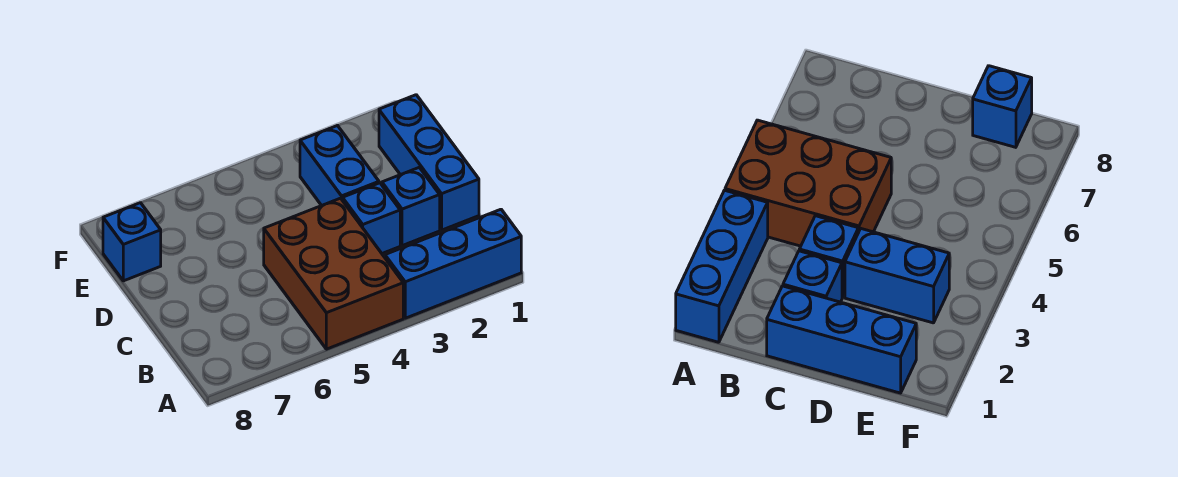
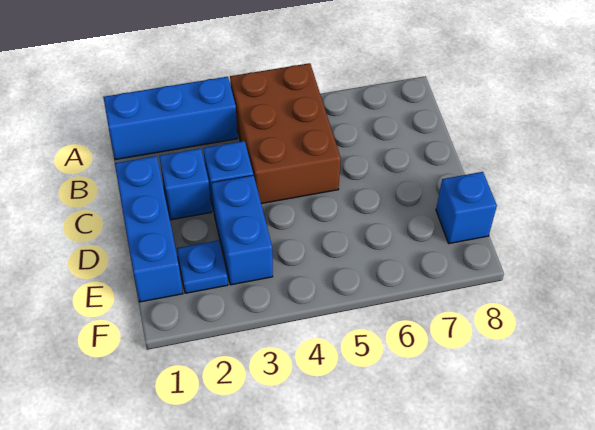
none -> blue 1x1 plate [177,240,228,293]

